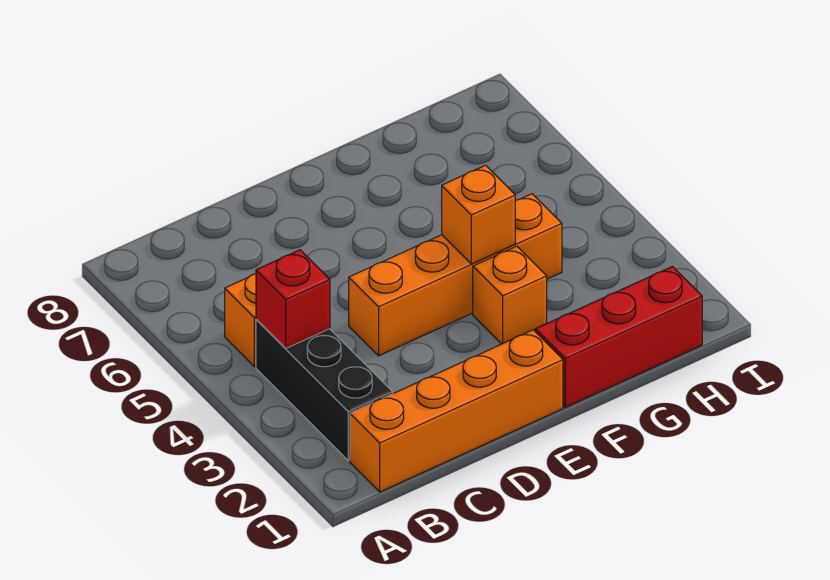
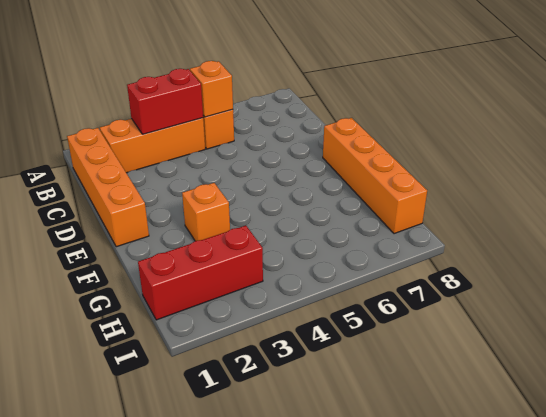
black 1x3 brick [256,319,393,461] -> orange 1x3 brick [100,118,205,173]
red 1x1 brick [256,250,330,348] -> red 1x2 brick [127,69,203,134]
orange 1x4 brick [349,194,562,356] -> orange 1x4 brick moved to [323,118,427,234]
red 1x3 brick [535,267,702,407] -> red 1x3 brick turned to [138,226,263,320]
orange 1x1 brick [442,165,515,264] -> orange 1x1 brick moved to [190,61,233,117]

